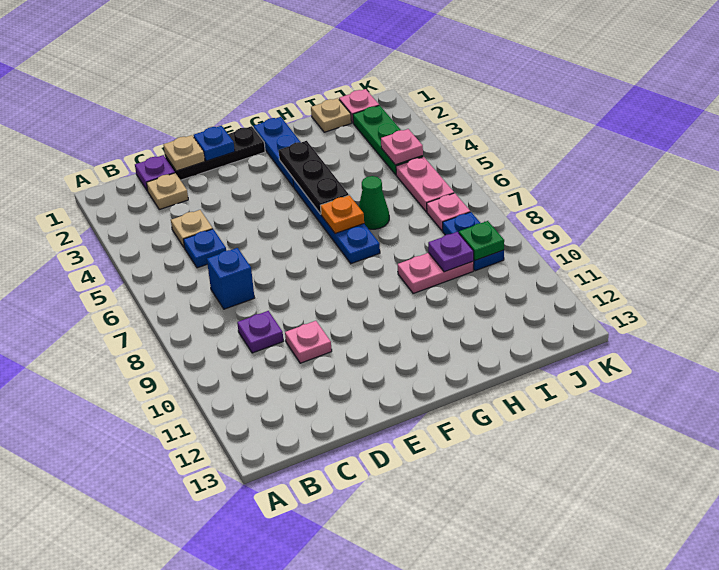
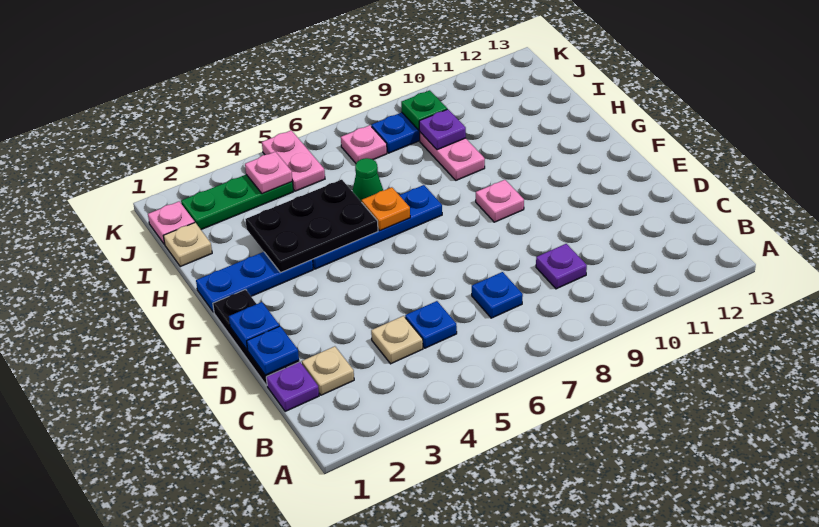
blue 1x1 brick [207,248,254,309] -> blue 1x1 plate [472,272,523,318]
tan 1x1 plate [164,135,205,171] -> blue 1x1 plate [247,326,299,375]
pink 1x1 plate [285,321,332,363] -> pink 1x1 plate moved to [476,180,524,222]
black 1x3 plate [279,141,349,214] -> black 2x3 plate [245,180,378,273]
pink 1x2 plate [396,157,454,212] -> pink 1x2 plate turned to [262,130,325,191]

